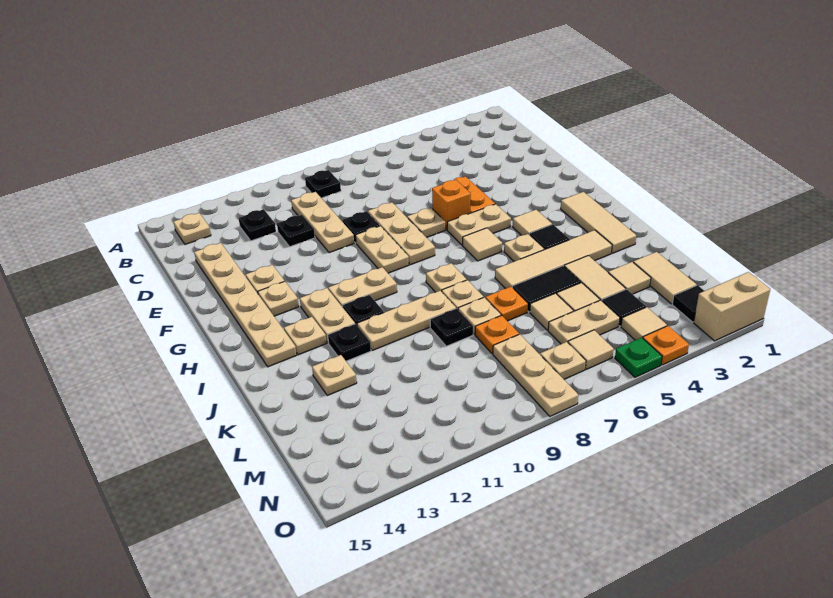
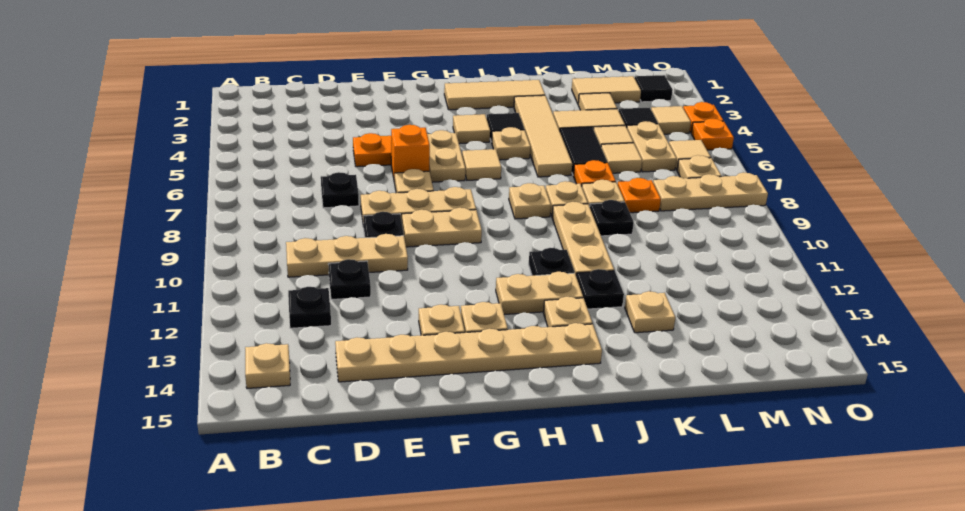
black 1x1 plate [305,170,341,198] -> black 1x1 plate moved to [321,172,359,208]
tan 1x2 plate [328,267,397,307] -> none
tan 1x2 brick [694,272,770,341] -> none
green 1x1 plate [615,337,662,377] -> orange 1x1 plate [691,119,734,150]

